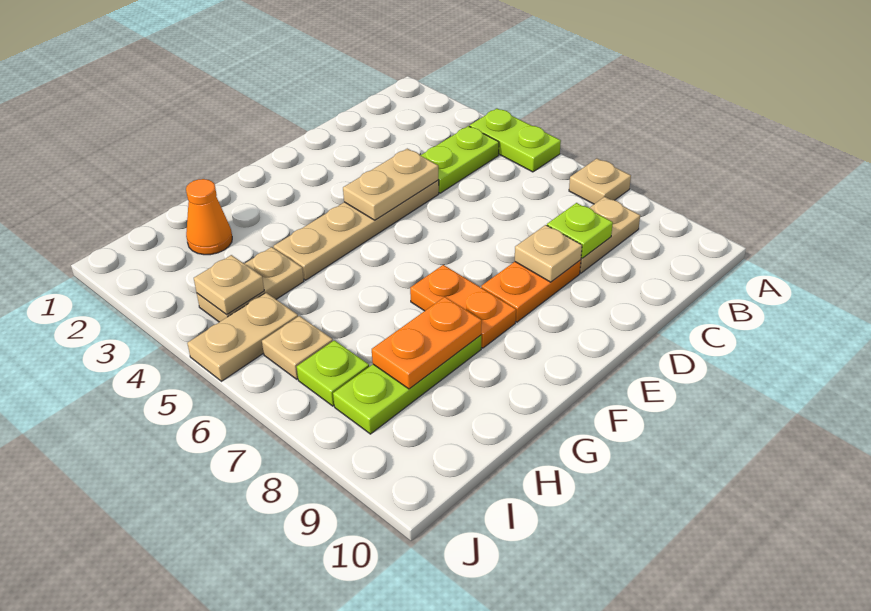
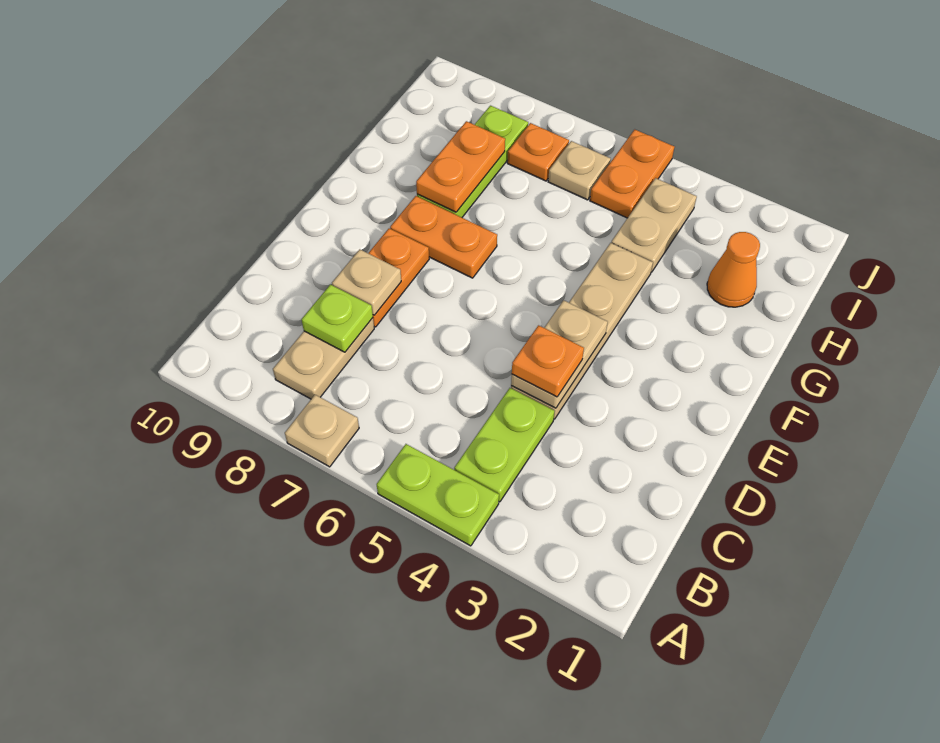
none -> orange 1x1 plate [512,325,584,397]
tan 1x1 plate [194,255,264,315] -> none
tan 1x2 plate [187,293,298,381] -> orange 1x2 plate [590,130,674,218]
lime 1x1 plate [297,340,369,406] -> orange 1x1 plate [507,123,569,181]

